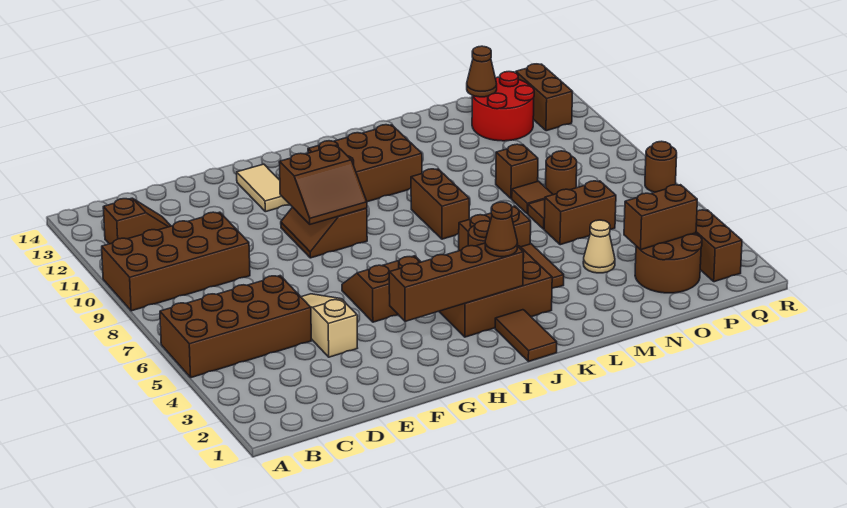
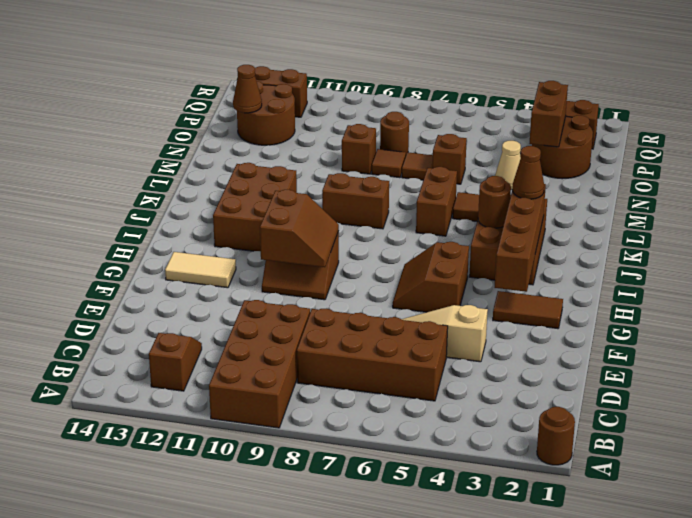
brown 2x4 brick [160,276,311,378] -> brown 2x4 brick turned to [297,309,448,401]
brown 1x2 tile [495,310,557,362] -> brown 1x2 tile moved to [493,291,563,329]
brown 1x2 brick [544,181,616,245] -> brown 1x1 brick [432,134,467,184]
red 2x2 round brick [472,72,534,141] -> brown 2x2 round brick [237,81,295,145]
brown 1x1 round brick [645,141,677,192] -> brown 1x1 round brick moved to [537,407,575,465]

